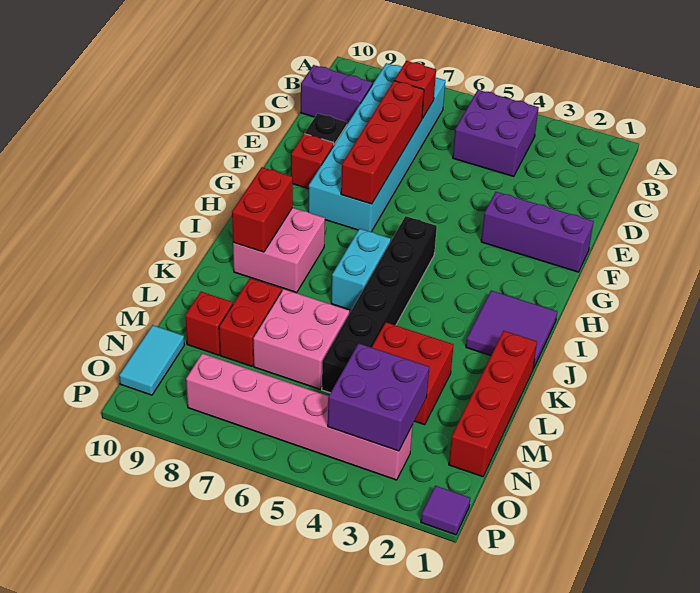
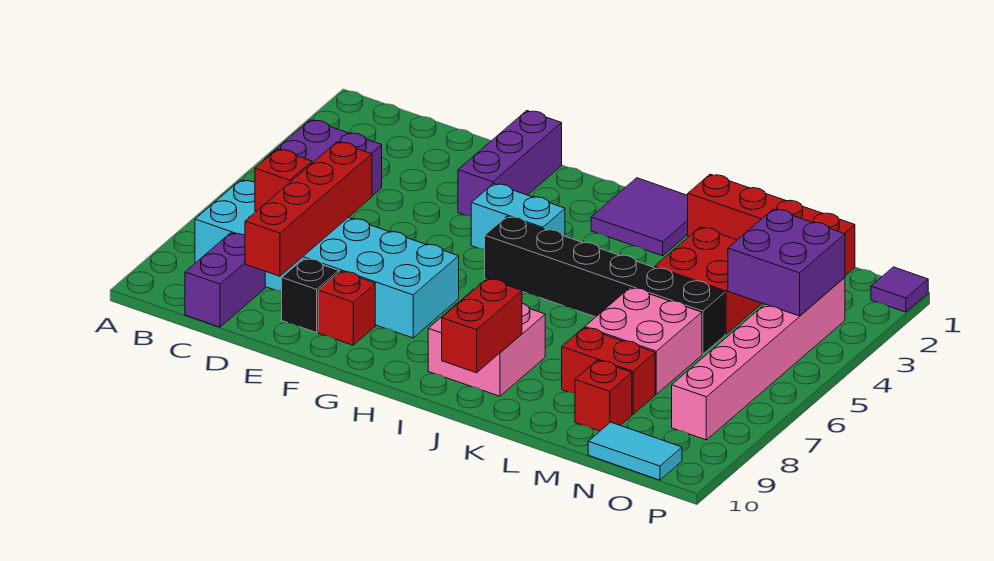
red 1x4 brick [341,81,424,204] -> red 1x4 brick turned to [245,142,372,276]
cyan 1x2 brick [331,229,391,310] -> cyan 1x2 brick moved to [471,184,565,250]
red 1x2 brick [232,167,293,252] -> red 1x2 brick turned to [442,279,522,373]

